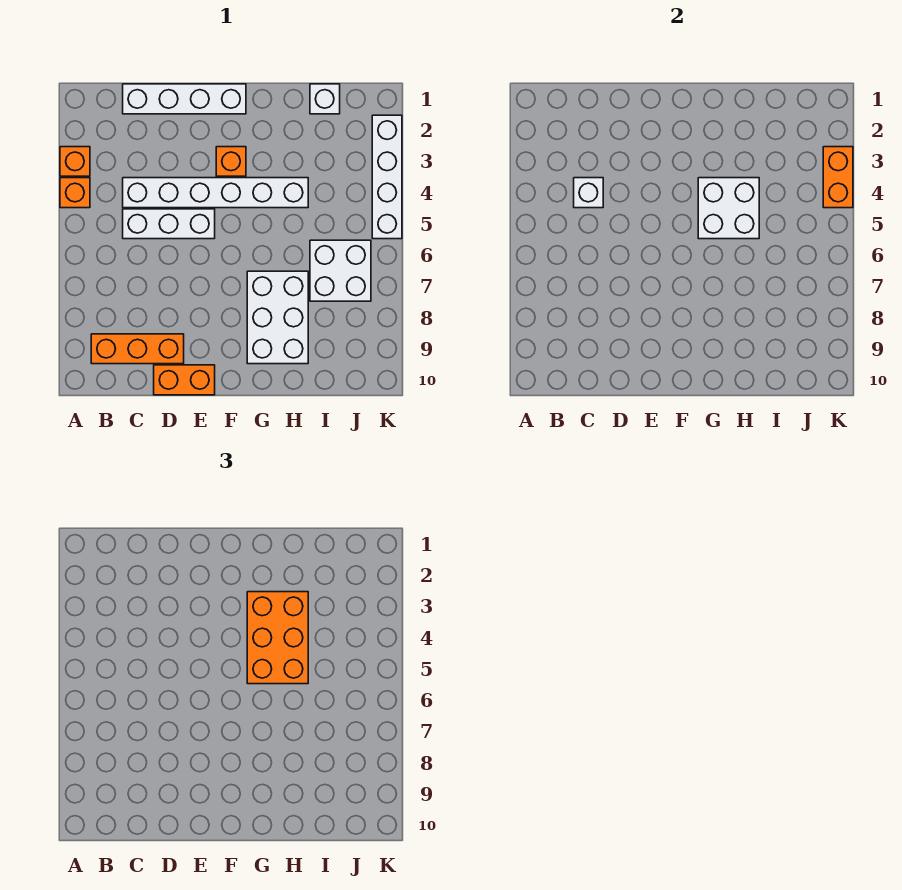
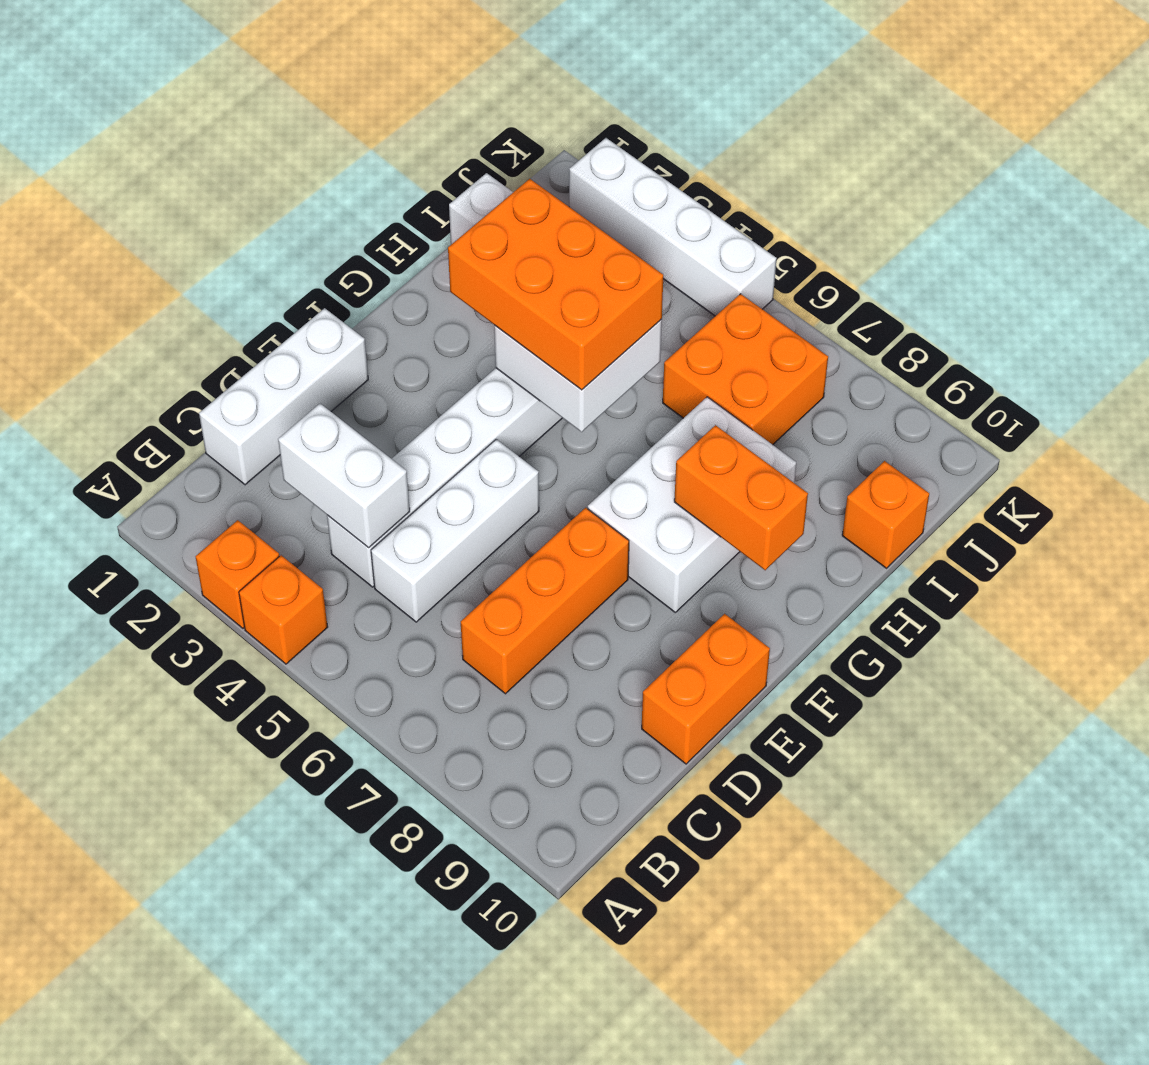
orange 1x3 brick [91,334,184,364] -> orange 1x3 brick moved to [461,508,629,694]
white 1x4 brick [123,84,246,114] -> white 1x3 brick [199,308,368,485]
white 1x1 brick [574,178,603,208] -> white 1x2 brick [278,404,410,547]
orange 1x1 brick [216,147,246,176] -> orange 1x1 brick moved to [842,461,929,568]
white 2x3 brick [247,271,308,364] -> white 2x3 brick turned to [588,397,796,612]
white 2x2 brick [310,240,371,301] -> orange 2x2 brick [663,294,828,445]
orange 1x2 brick [823,147,853,208] -> orange 1x2 brick moved to [674,425,808,570]

